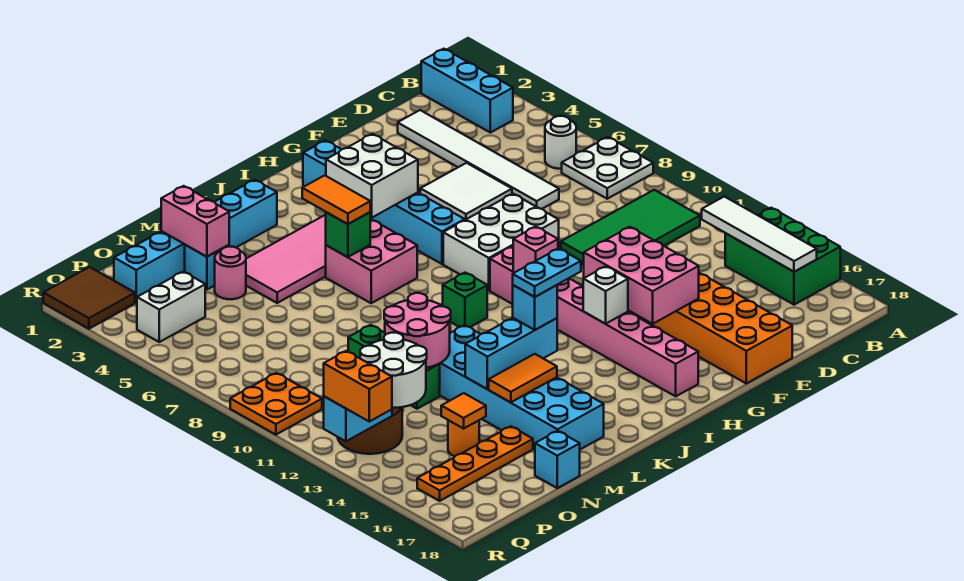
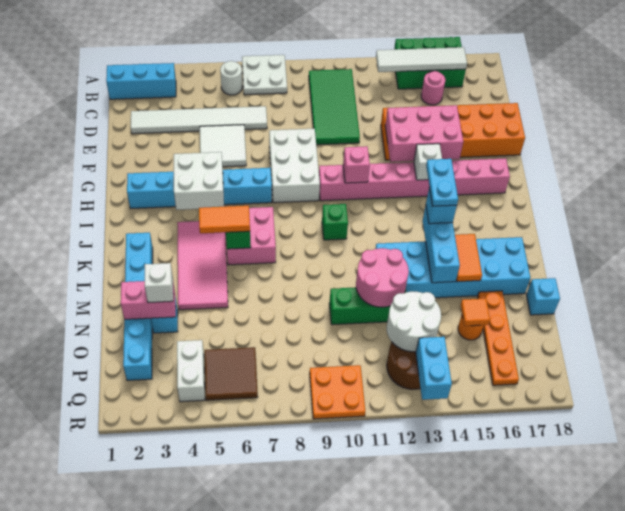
none -> white 1x1 brick [145,263,173,303]
pink 1x1 round brick [215,247,246,299] -> pink 1x1 round brick moved to [421,71,445,105]
brown 2x2 tile [43,267,135,329] -> brown 2x2 tile moved to [205,347,258,400]
orange 1x2 brick [324,351,392,421] -> none

